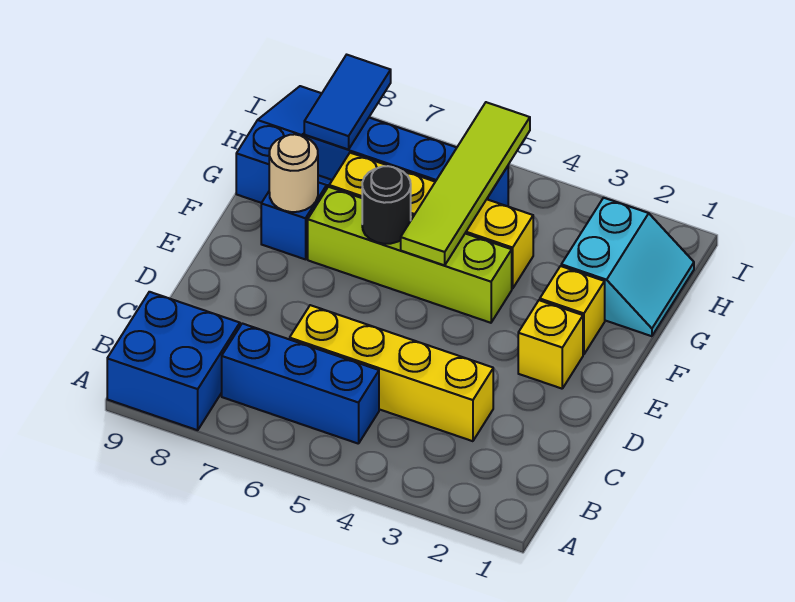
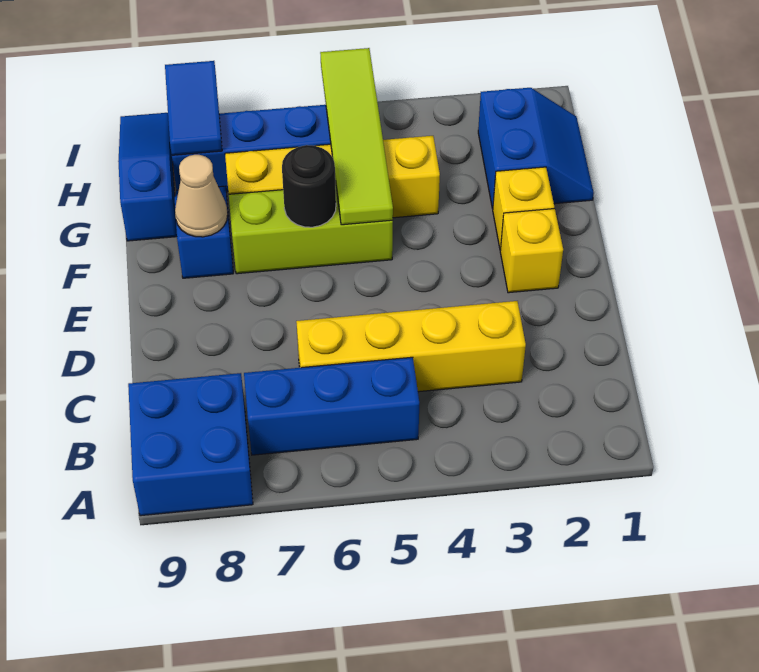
lime 1x4 brick [308,187,512,323] -> lime 1x3 brick [229,185,393,274]
tan 1x1 round brick [269,134,318,212] -> tan 1x1 cone [175,155,228,237]
cyan 2x2 slope [561,198,694,336] -> blue 2x2 slope [478,88,594,209]

